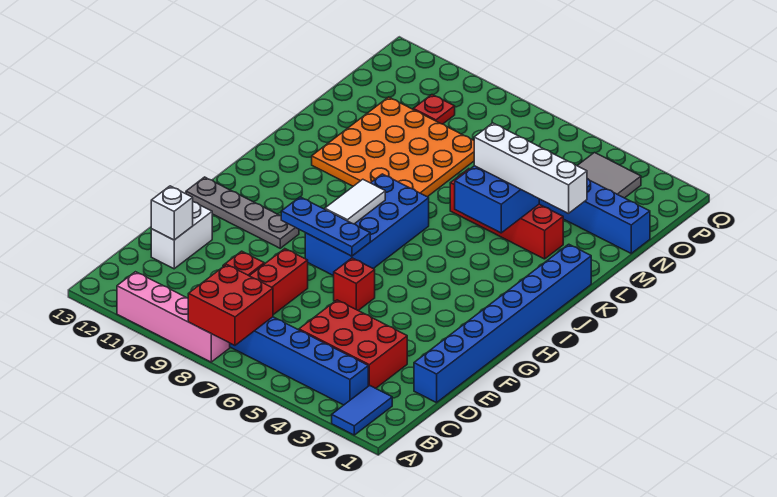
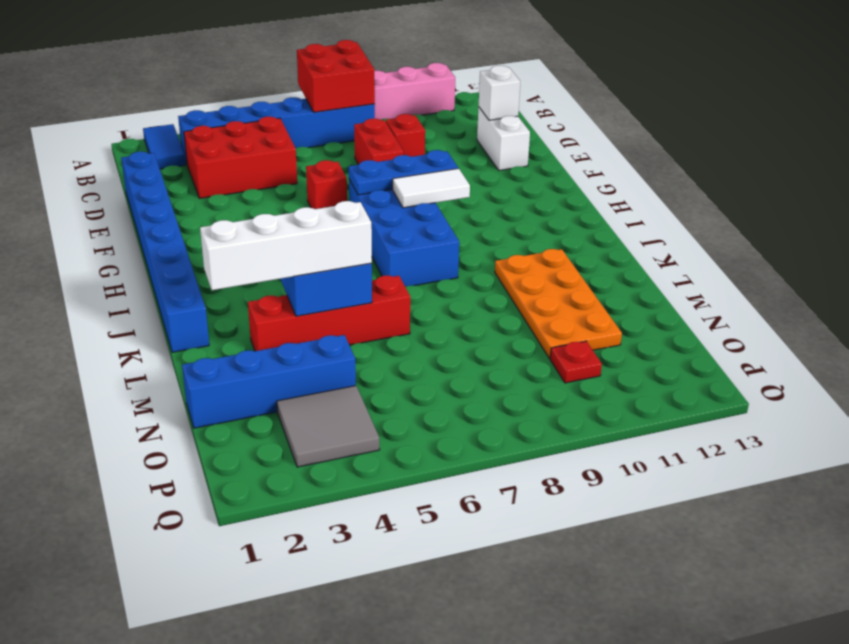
grey 1x4 plate [186,177,299,248] -> none
white 1x2 tile [325,179,385,224] -> white 1x2 tile turned to [393,168,470,208]
orange 4x4 plate [312,97,474,197] -> orange 2x4 plate [495,249,622,359]

